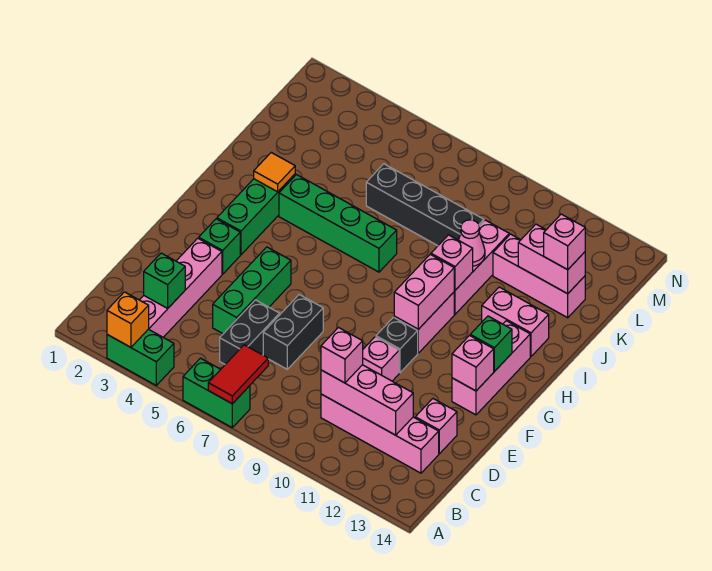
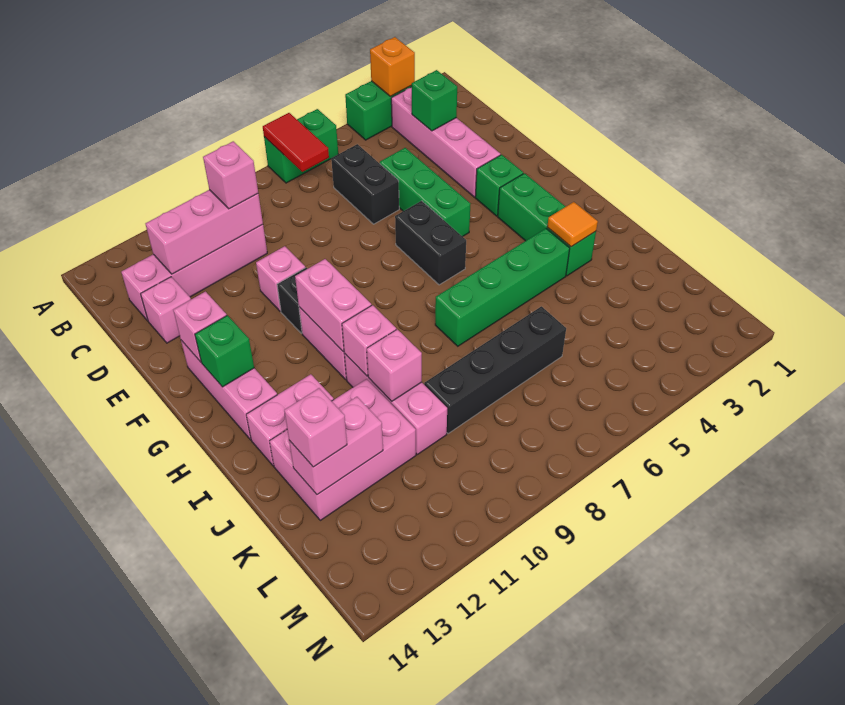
black 1x2 brick [263,295,323,369] -> black 1x2 brick moved to [395,201,466,285]
pink 1x1 cone [459,220,485,266] -> pink 1x1 brick [367,329,422,401]
pink 1x3 brick [493,234,585,318] -> pink 2x3 brick [270,379,416,520]

